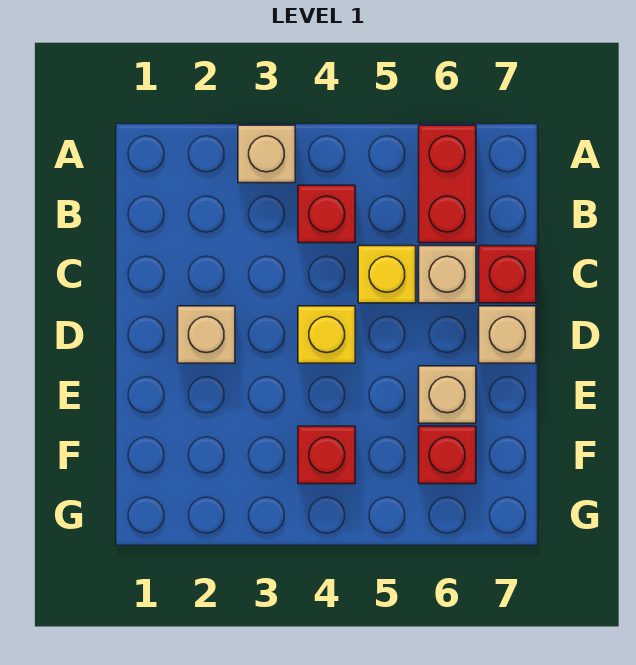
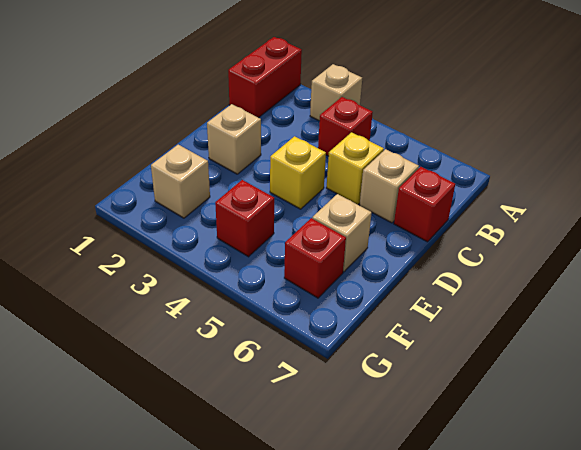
red 1x2 brick [419,125,476,243] -> red 1x2 brick moved to [228,37,302,118]
tan 1x1 brick [479,306,536,363] -> tan 1x1 brick moved to [151,145,210,218]

